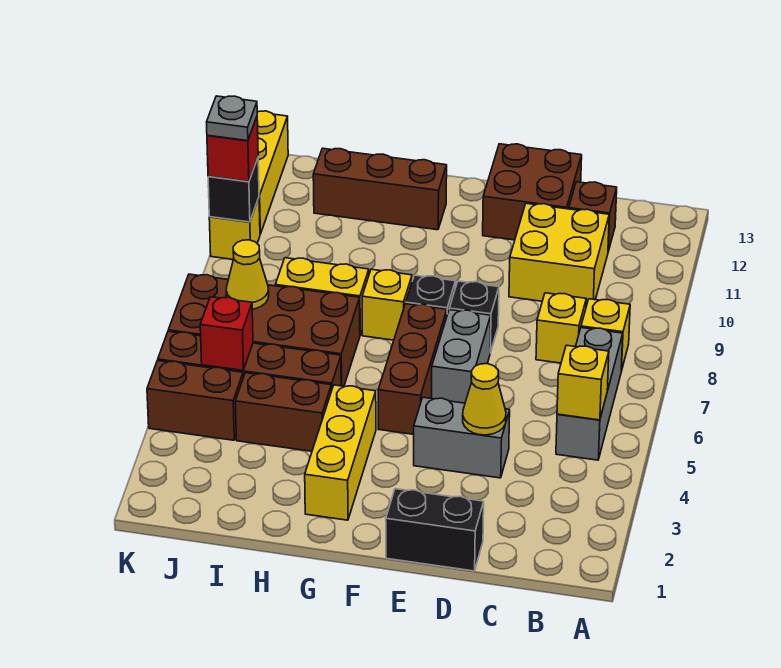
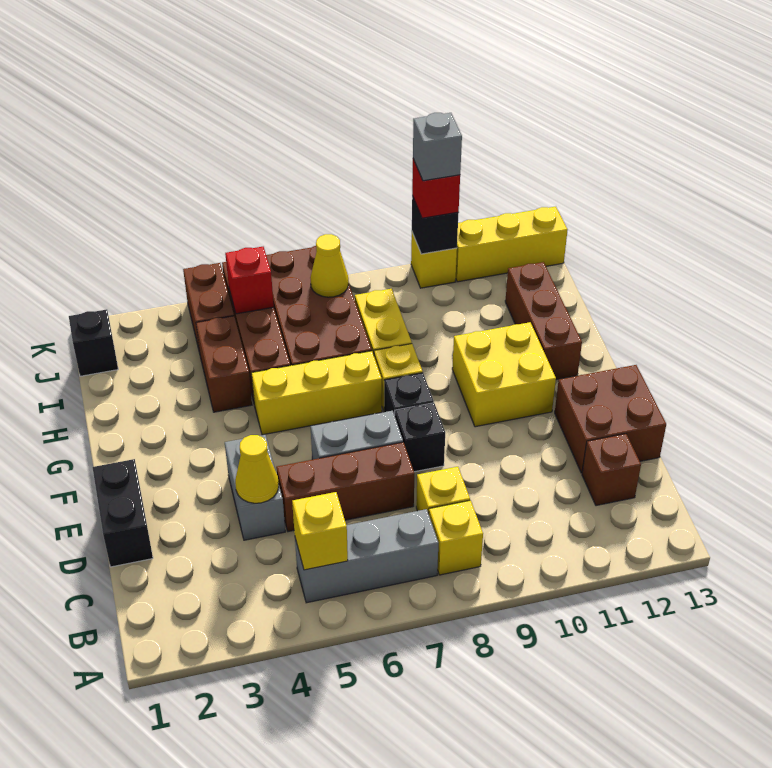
yellow 2x2 brick [509,203,609,306] -> yellow 2x2 brick moved to [452,322,556,427]
brown 1x3 brick [378,304,447,434] -> brown 1x3 brick moved to [276,442,414,532]
yellow 1x3 brick [305,385,376,520] -> yellow 1x3 brick moved to [251,351,382,435]
none -> black 1x1 brick [69,309,118,376]
grey 1x1 plate [207,96,257,141] -> grey 1x1 brick [413,113,462,181]

